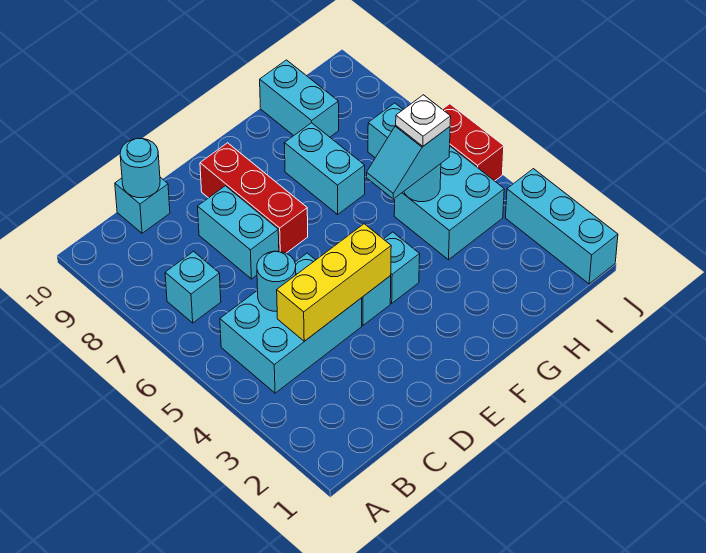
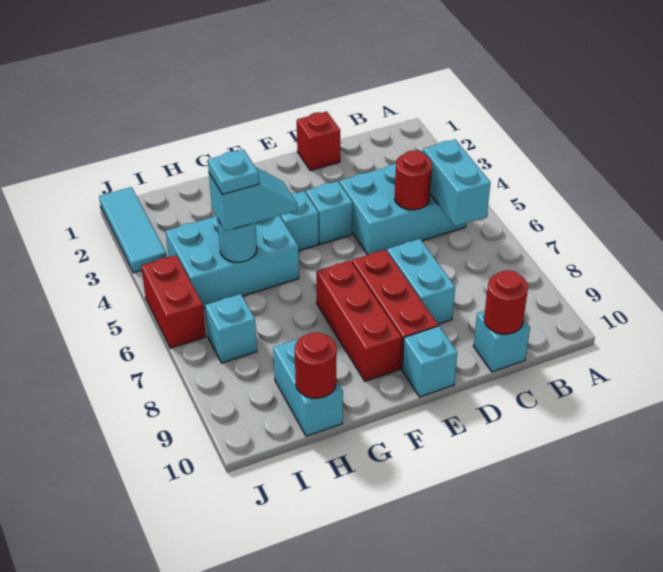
cyan 1x1 brick [165,252,221,323] -> cyan 1x1 brick moved to [402,326,457,397]
yellow 1x3 brick [277,224,391,341] -> none
cyan 1x1 round brick [257,251,296,311] -> red 1x1 round brick [395,150,432,210]
cyan 1x1 round brick [120,139,160,198] -> red 1x1 round brick [484,270,528,334]
none -> red 1x1 brick [297,111,340,171]
none -> red 1x3 brick [316,260,401,381]
cyan 1x2 brick [284,123,365,214] -> cyan 1x2 brick moved to [423,140,491,226]
cyan 2x2 brick [394,146,504,260] -> cyan 2x3 brick [166,216,299,308]
white 1x1 plate [396,95,451,146] -> cyan 1x1 plate [208,150,259,194]
none -> red 1x1 round brick [295,332,336,398]
cyan 1x3 brick [506,169,618,284] -> cyan 1x3 tile [99,187,167,273]

